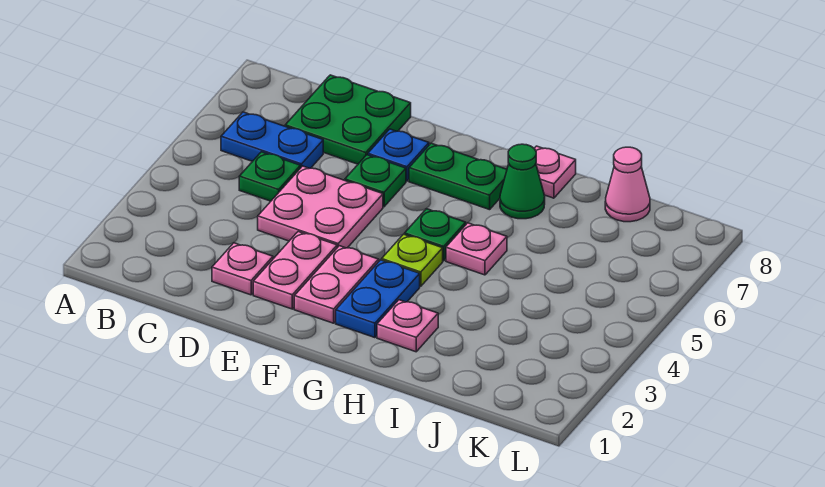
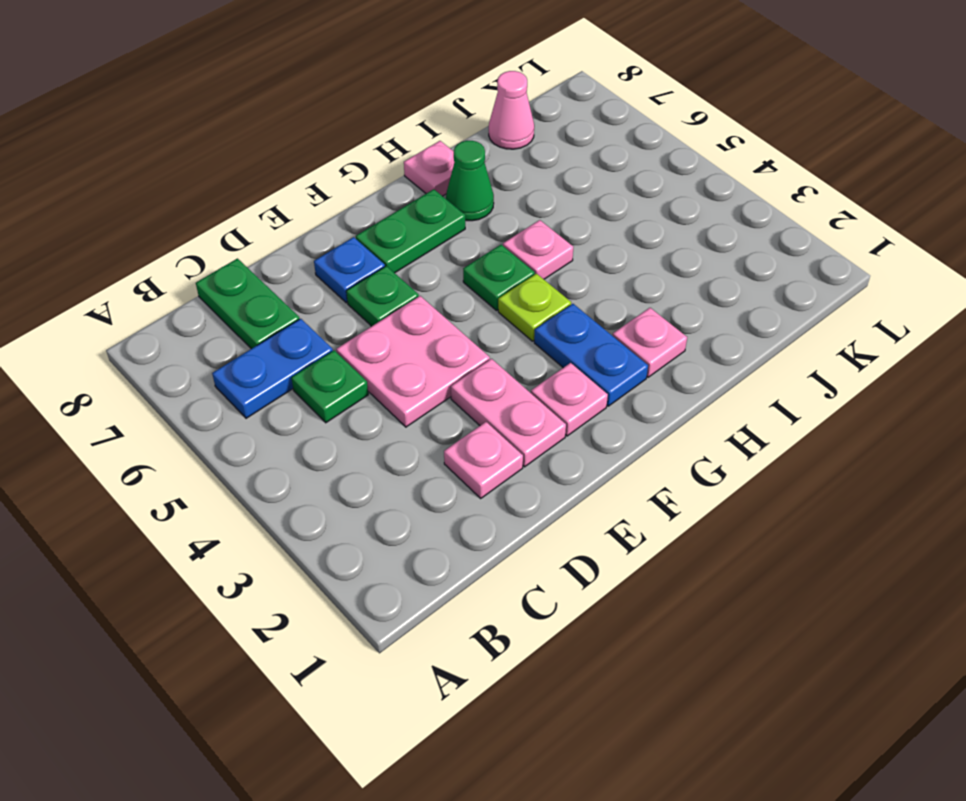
green 2x2 plate [285,75,411,164] -> green 1x2 plate [196,259,299,349]
pink 1x2 plate [294,246,379,323] -> pink 1x1 plate [531,363,608,436]

